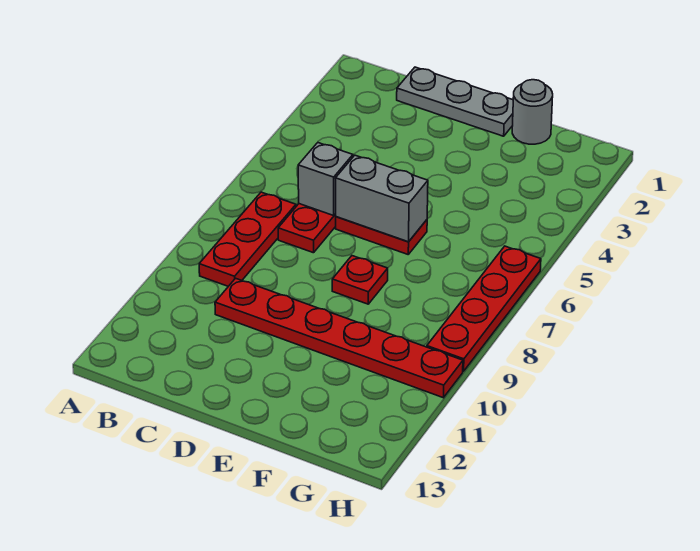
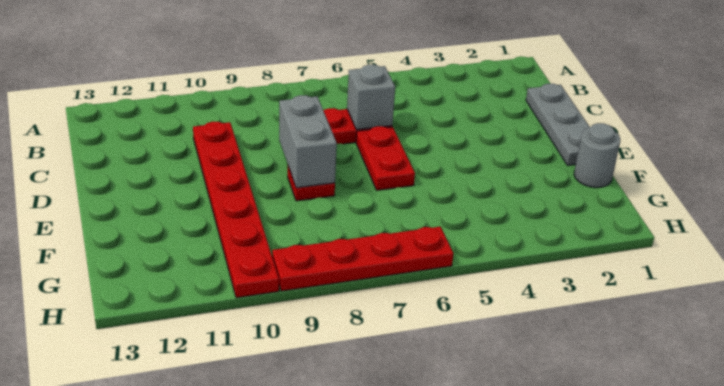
red 1x3 plate [199,192,296,286] -> none
grey 1x2 brick [336,155,428,242] -> grey 1x2 brick moved to [279,95,337,188]

